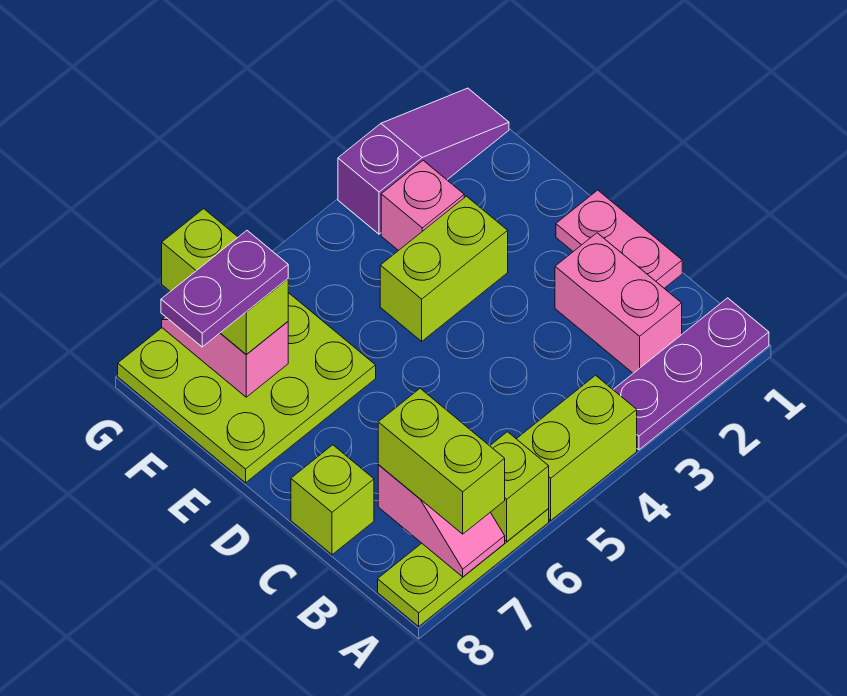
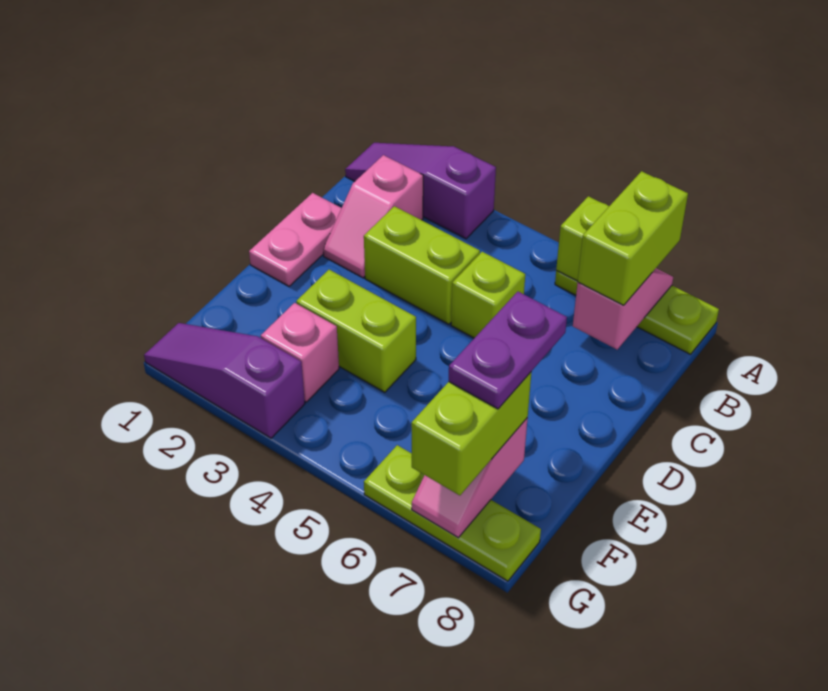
purple 1x3 plate [613,298,769,450] -> purple 1x3 slope [345,143,496,239]
lime 1x2 brick [517,375,637,520] -> lime 1x2 brick moved to [364,206,480,324]
pink 1x2 brick [555,233,682,373] -> pink 1x2 slope [323,155,423,278]
lime 1x1 brick [291,445,374,555] -> lime 1x1 brick moved to [451,252,525,338]
lime 3x3 plate [118,293,376,483] -> lime 1x3 plate [364,445,541,581]
purple 1x2 plate [161,231,288,347] -> purple 1x2 plate turned to [449,292,567,409]

